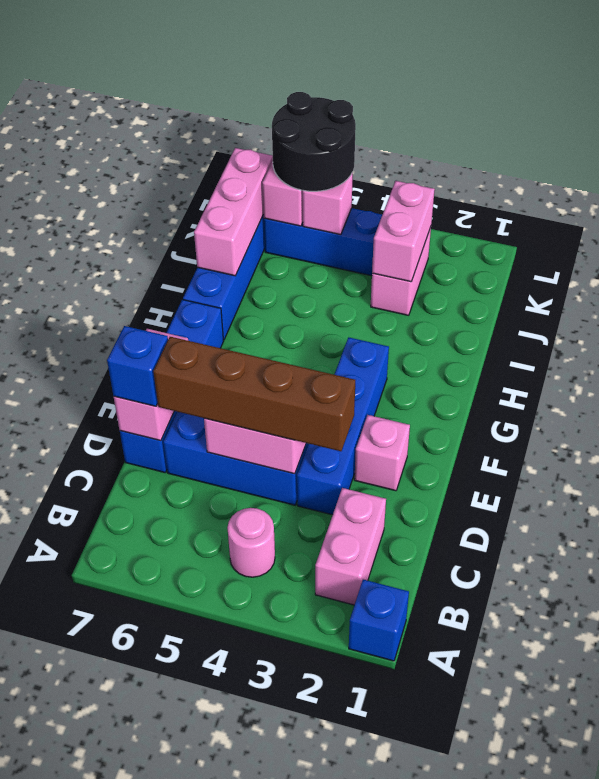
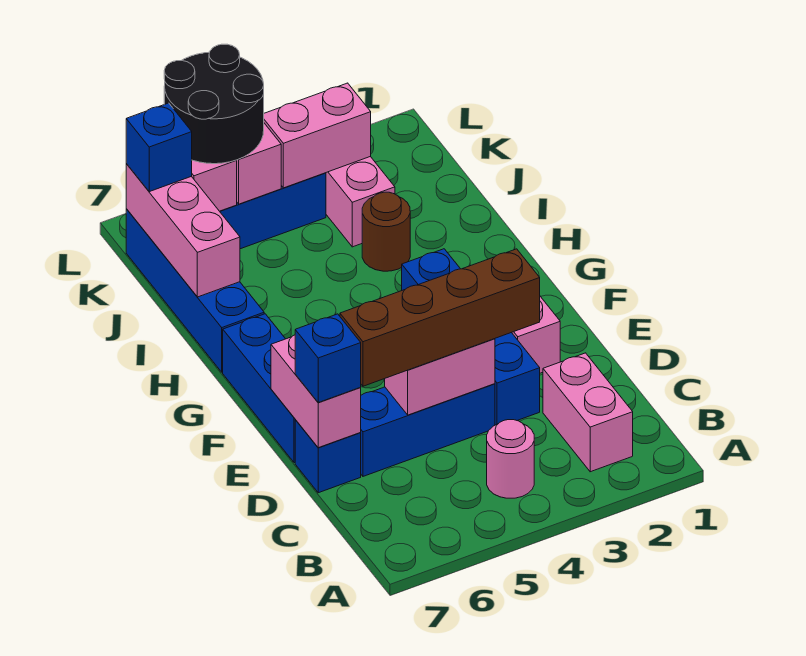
blue 1x1 brick [349,580,409,661] -> blue 1x1 brick moved to [126,103,192,192]
none -> brown 1x1 round brick [362,192,410,271]
pink 1x2 brick [372,181,435,282] -> pink 1x2 brick turned to [264,83,371,188]

